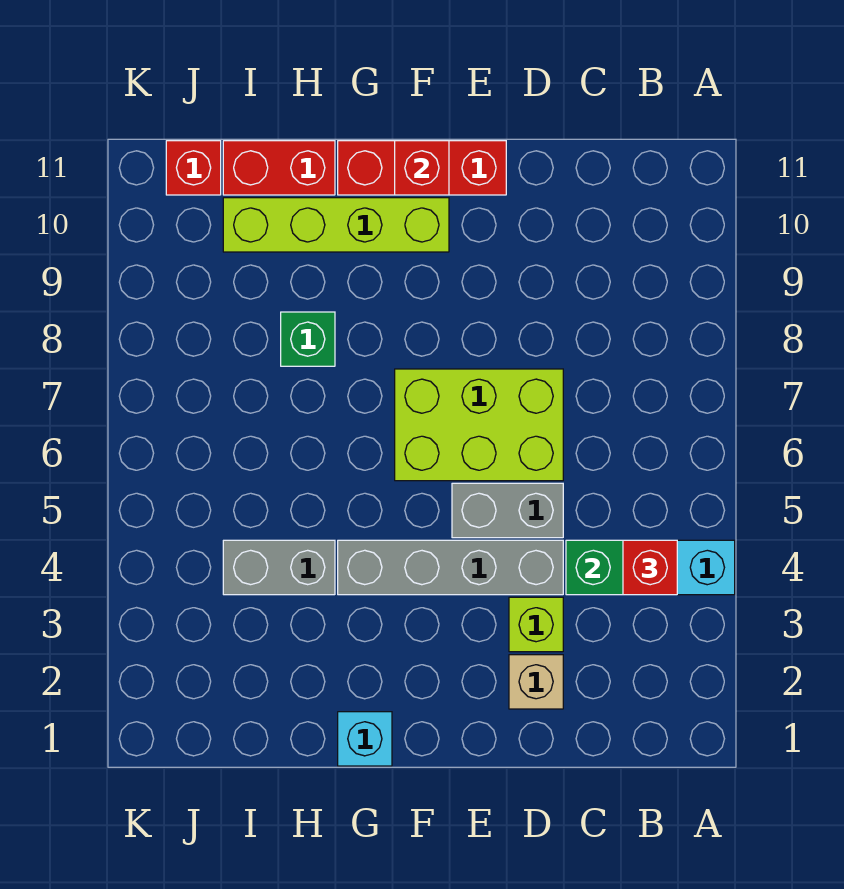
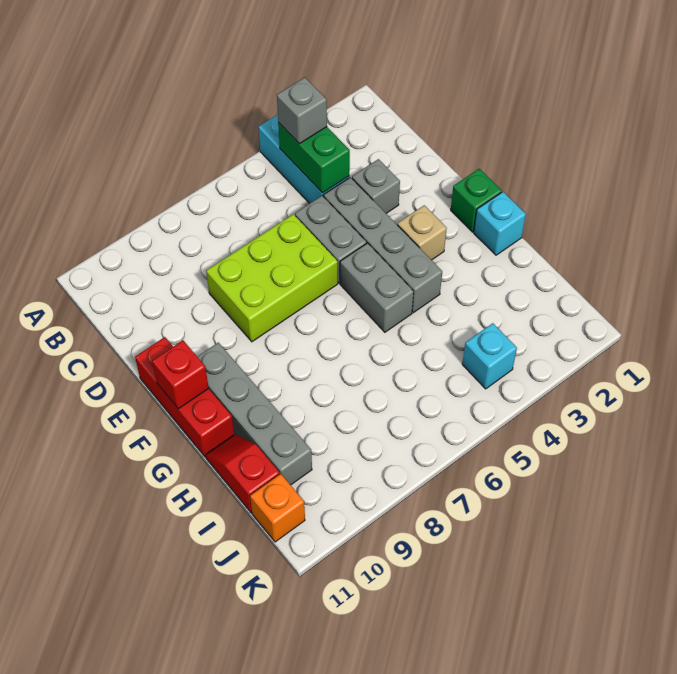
red 1x1 brick [623,540,677,595] -> grey 1x1 brick [277,77,327,144]
tan 1x1 brick [509,655,563,709] -> tan 1x1 brick moved to [397,205,447,260]
lime 1x1 brick [509,597,563,652] -> grey 1x1 brick [352,159,400,213]
lime 2x3 brick [395,369,563,481] -> lime 2x3 brick turned to [206,214,338,342]
lime 1x4 brick [223,198,449,252] -> grey 1x4 brick [197,343,312,485]
grey 1x2 brick [223,540,335,595] -> grey 1x2 brick moved to [340,243,414,332]
green 1x1 brick [281,312,335,366] -> green 1x1 brick moved to [451,169,502,232]
red 1x2 brick [223,141,335,195] -> red 1x2 slope [206,434,280,513]
none -> cyan 1x1 brick [462,323,517,389]
red 1x1 brick [166,141,221,195] -> orange 1x1 brick [250,474,305,542]

